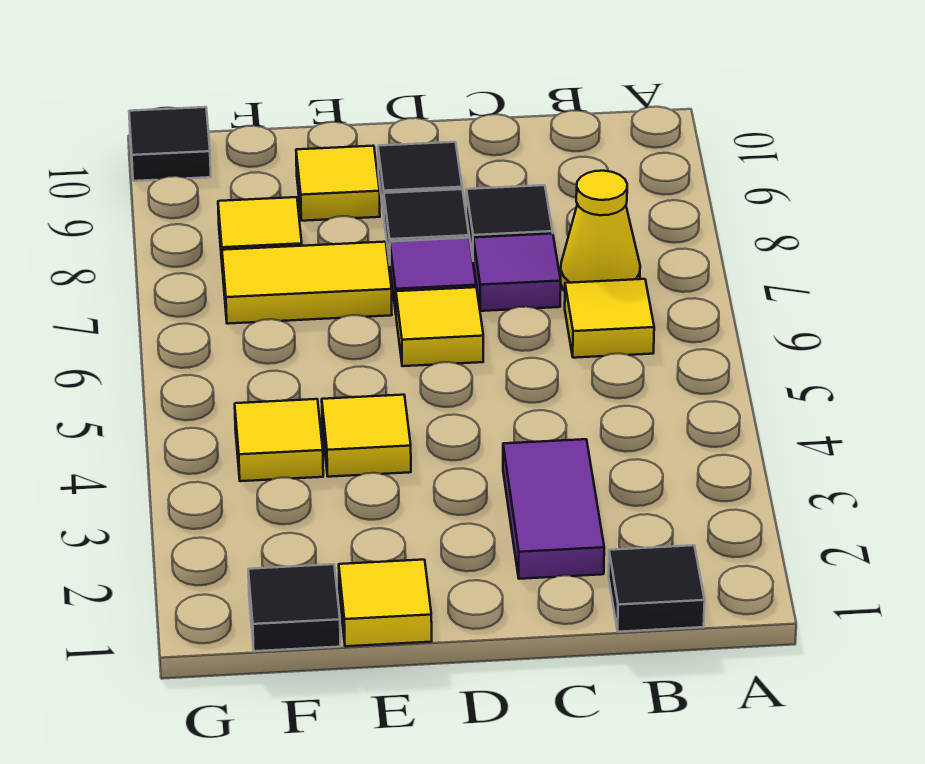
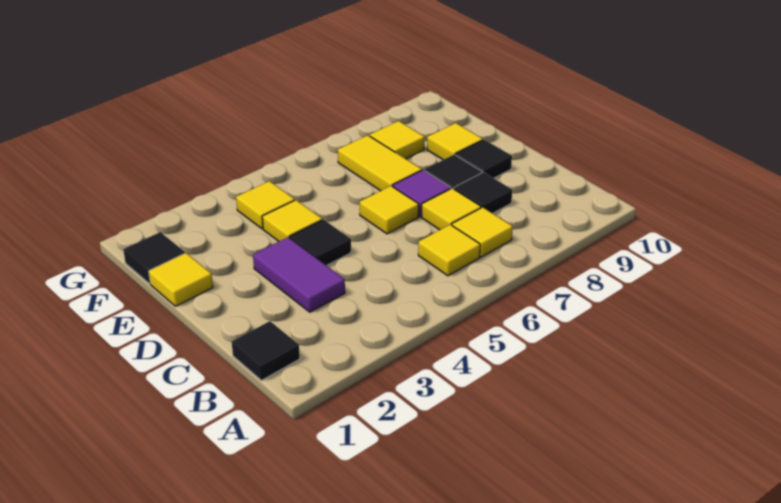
yellow 1x1 cone [560,171,640,291] -> yellow 1x1 tile [452,207,513,257]
purple 1x2 tile [503,439,604,579] -> purple 1x2 tile turned to [253,237,345,312]
purple 1x1 tile [473,234,561,311] -> yellow 1x1 tile [421,188,481,230]
black 1x1 tile [129,107,211,181] -> black 1x1 tile moved to [290,220,351,266]

